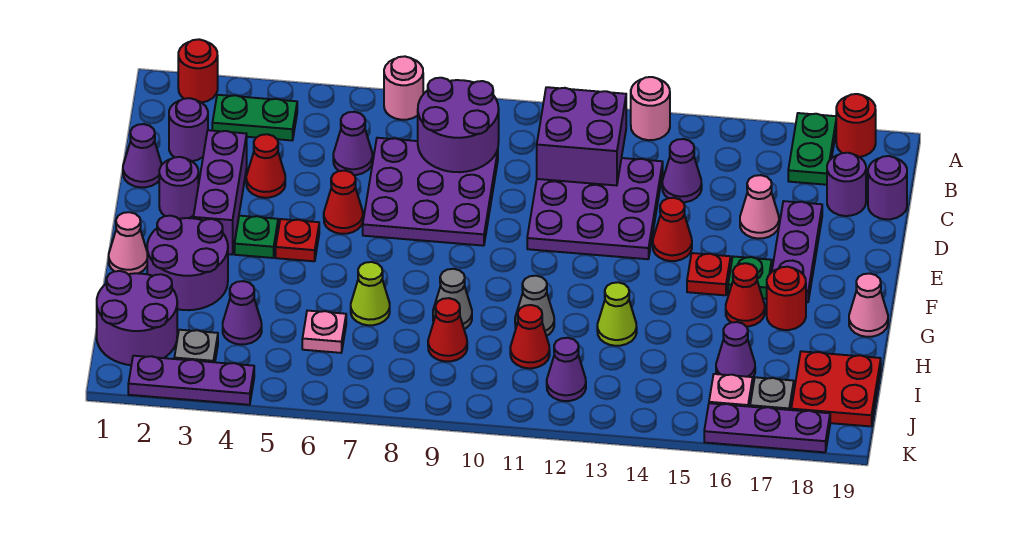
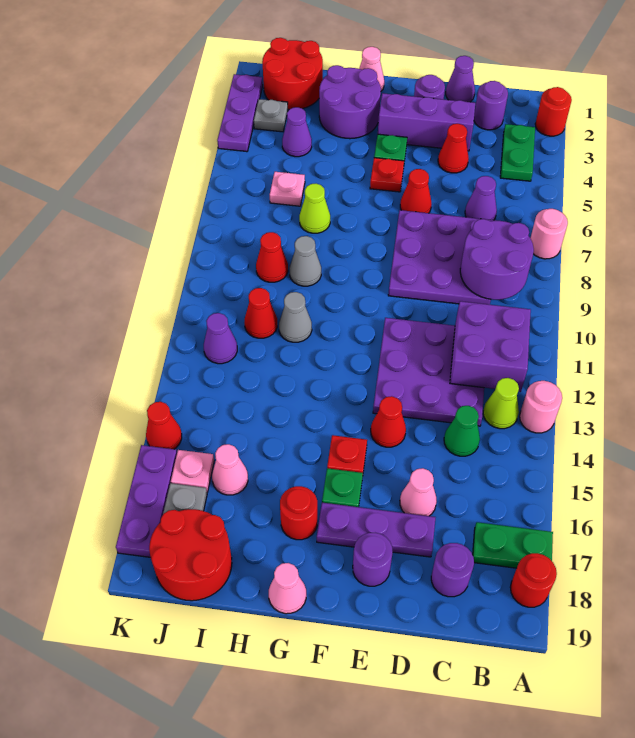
purple 1x1 cone [662,139,702,202] -> green 1x1 cone [444,406,480,456]
purple 1x1 round brick [868,156,907,219] -> purple 1x1 round brick moved to [353,533,393,586]
red 1x1 cone [726,263,765,327] -> red 1x1 cone moved to [146,402,182,449]
lime 1x1 cone [597,282,637,346] -> lime 1x1 cone moved to [483,378,519,429]
purple 2x2 round brick [97,271,177,365] -> red 2x2 round brick [262,38,323,110]
purple 1x1 cone [716,322,755,377] -> pink 1x1 cone [212,444,248,495]
red 2x2 plate [791,351,881,426] -> red 2x2 round brick [149,509,232,601]

